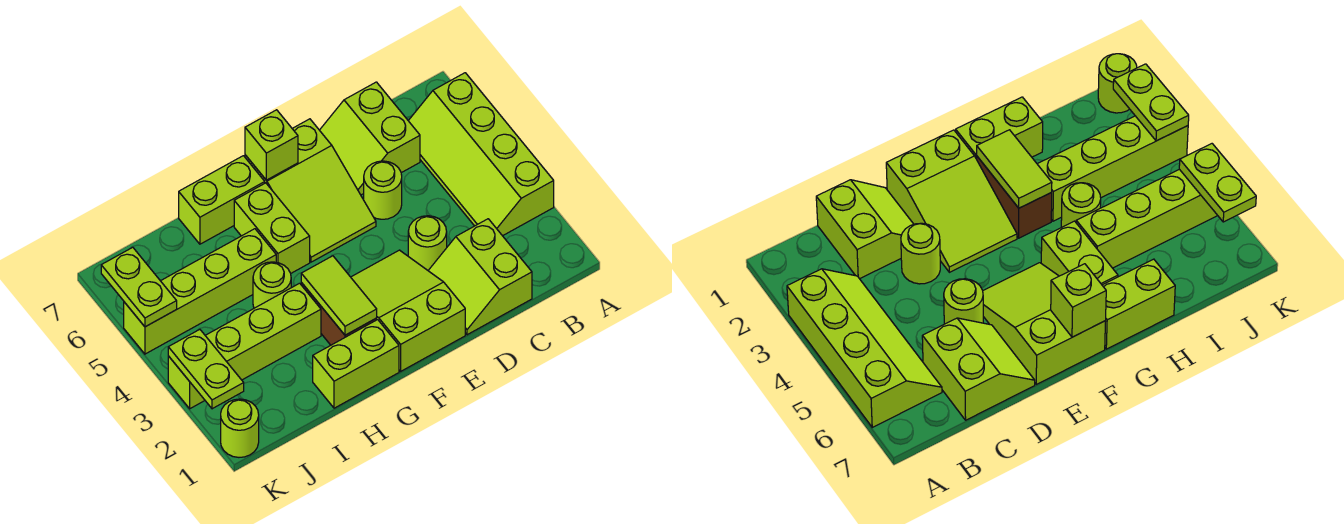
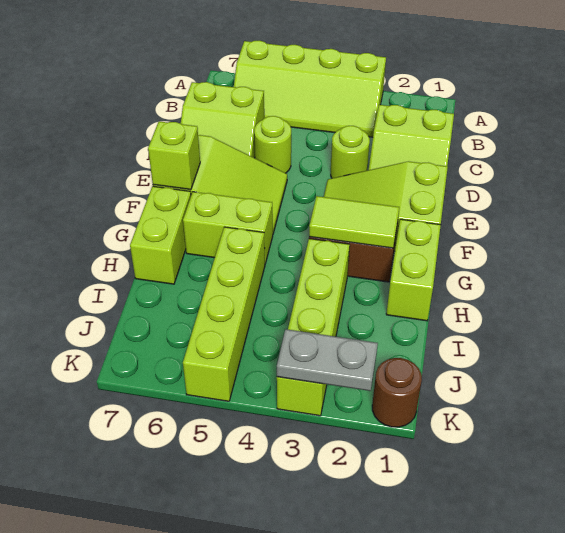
lime 1x1 round brick [253,262,291,308] -> none
lime 1x1 round brick [221,399,259,457] -> brown 1x1 round brick [372,358,422,427]
lime 1x2 plate [168,329,244,409] -> grey 1x2 plate [277,329,378,391]
lime 1x2 plate [101,247,177,327] -> none

